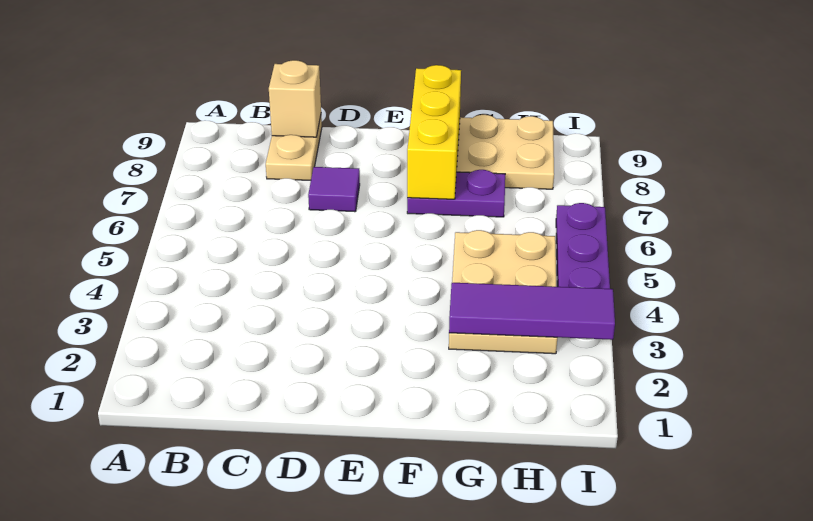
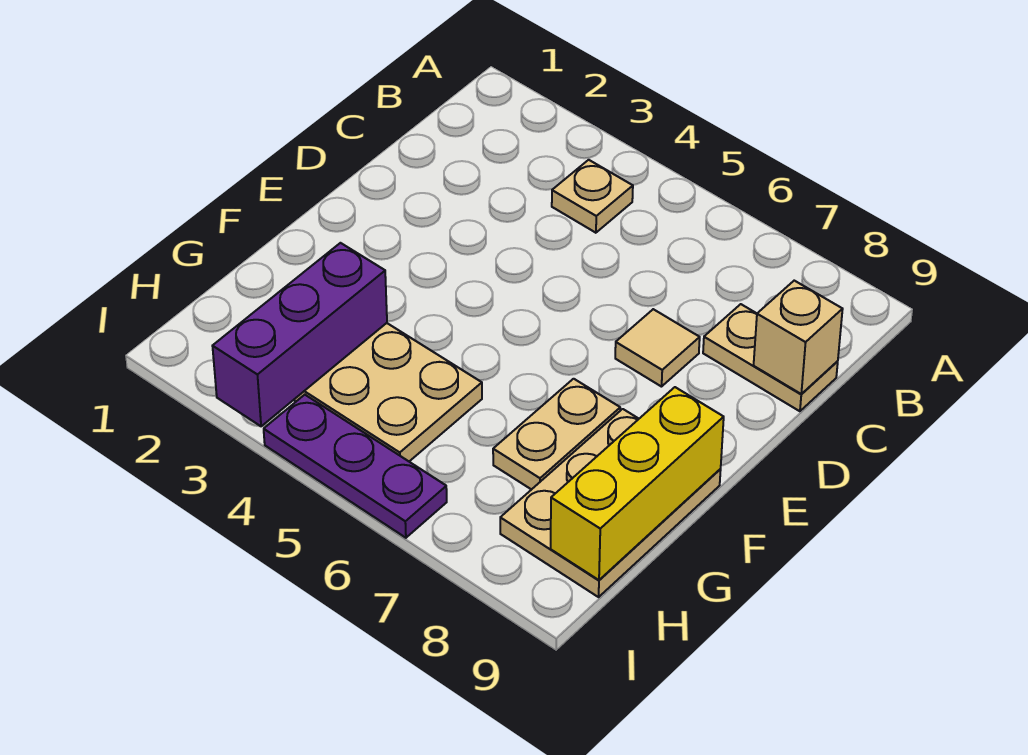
none -> tan 1x1 plate [552,160,633,233]
purple 1x1 tile [308,167,360,212] -> tan 1x1 tile [615,309,700,387]
purple 1x2 plate [407,170,505,217] -> tan 1x2 plate [493,379,620,490]
yellow 1x3 brick [407,65,461,199] -> yellow 1x3 brick turned to [551,387,724,580]
purple 1x3 tile [449,283,615,340] -> purple 1x3 brick [213,243,387,426]

